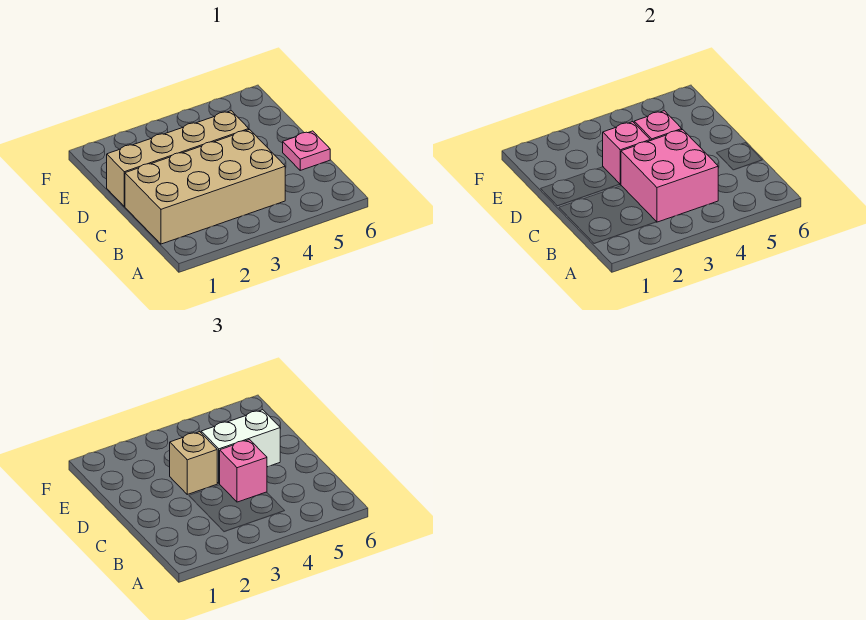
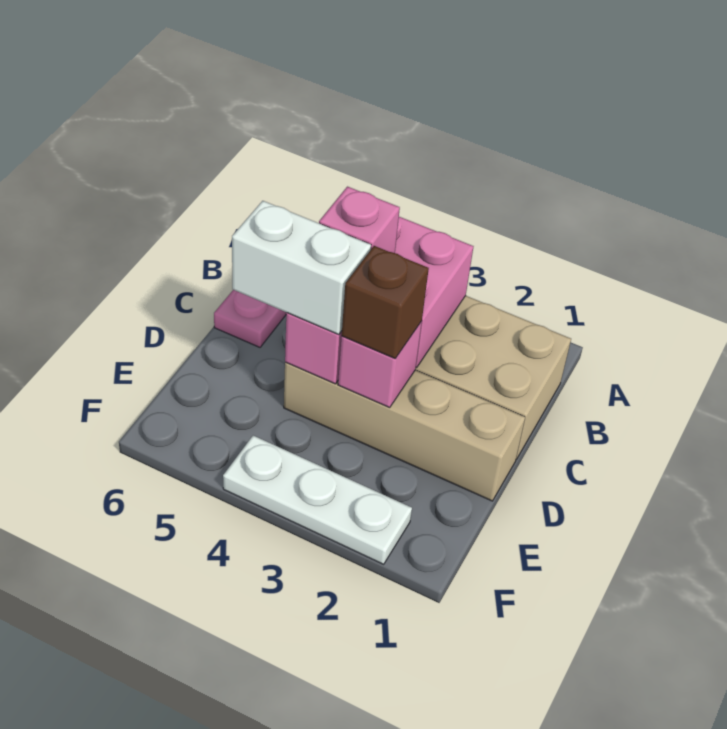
tan 1x1 brick [170,432,217,494] -> brown 1x1 brick [342,246,429,358]
none -> white 1x3 plate [223,436,412,564]

